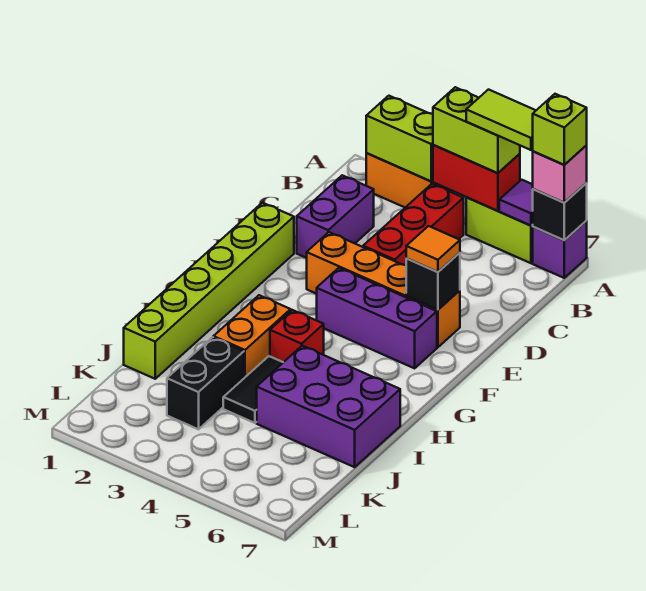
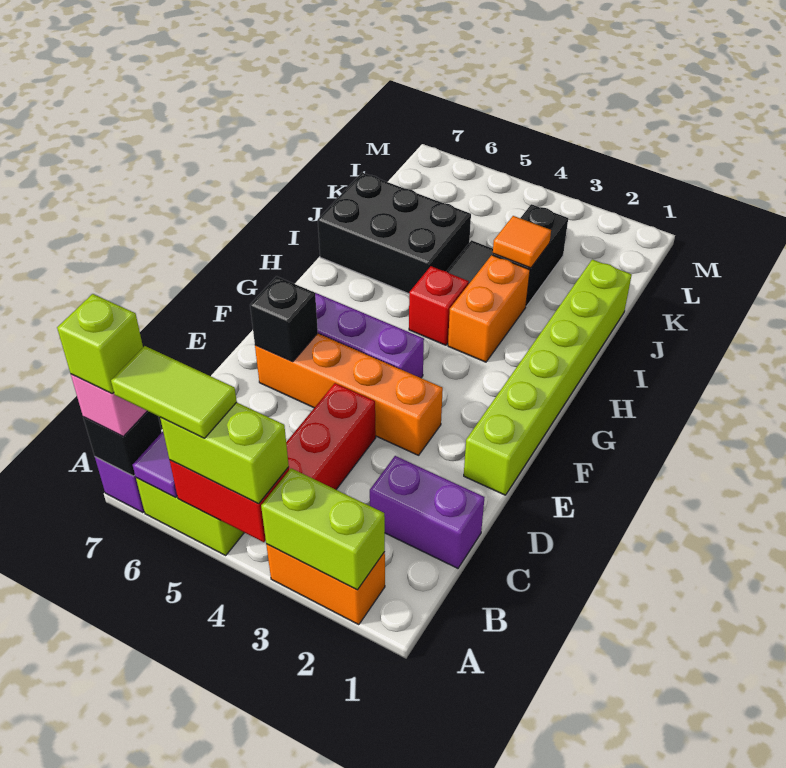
purple 1x2 brick [297,175,374,258] -> purple 1x2 brick turned to [370,456,484,568]
orange 1x1 tile [406,226,460,272] -> orange 1x1 tile moved to [493,216,551,268]
purple 2x3 brick [257,346,400,467] -> black 2x3 brick [318,173,471,294]

